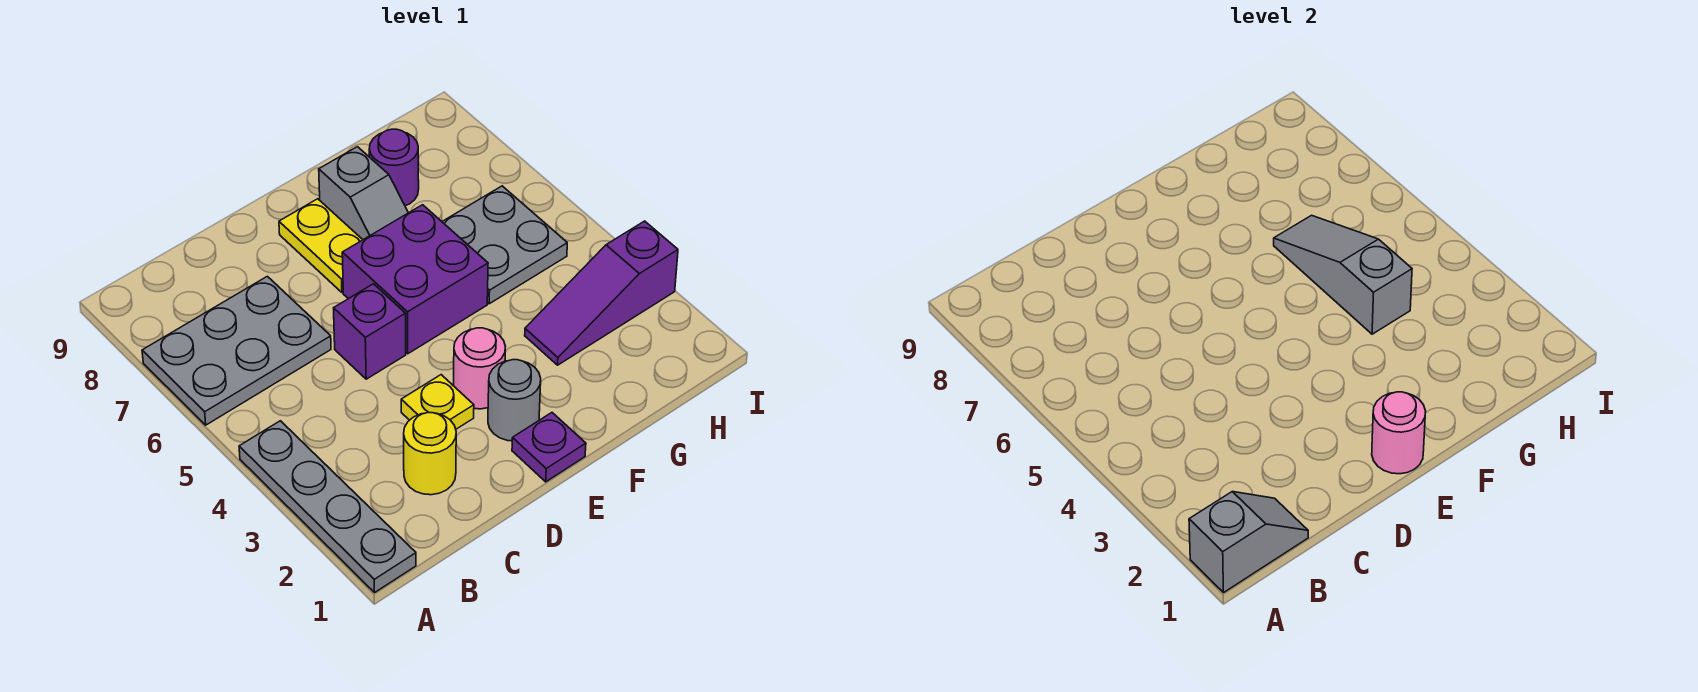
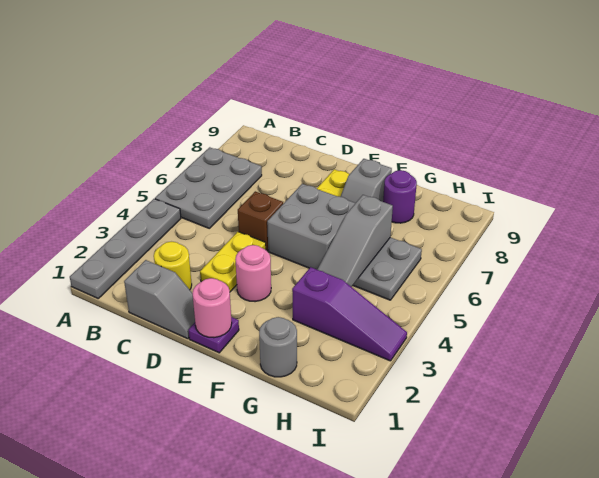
grey 1x2 slope [1189,492,1308,592] -> grey 1x2 slope moved to [124,260,195,339]
grey 2x3 plate [142,276,331,425] -> grey 2x3 plate turned to [155,147,262,228]
yellow 1x1 plate [401,375,474,429] -> yellow 1x2 plate [200,232,266,292]
purple 1x1 brick [334,284,406,379] -> brown 1x1 brick [238,191,283,251]
grey 1x1 round brick [488,360,541,441] -> grey 1x1 round brick moved to [259,317,297,377]
purple 2x2 brick [342,205,488,354] -> grey 2x2 brick [267,184,355,269]
purple 1x3 slope [525,221,678,365] -> purple 1x3 slope turned to [292,267,407,361]
grey 1x3 slope [1274,215,1412,334] -> grey 1x3 slope turned to [317,195,393,287]

